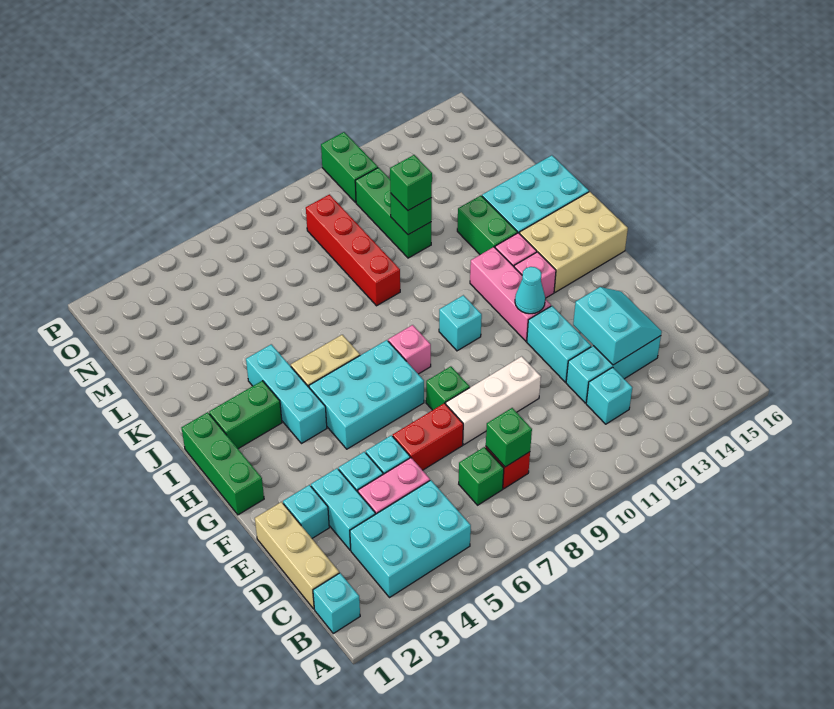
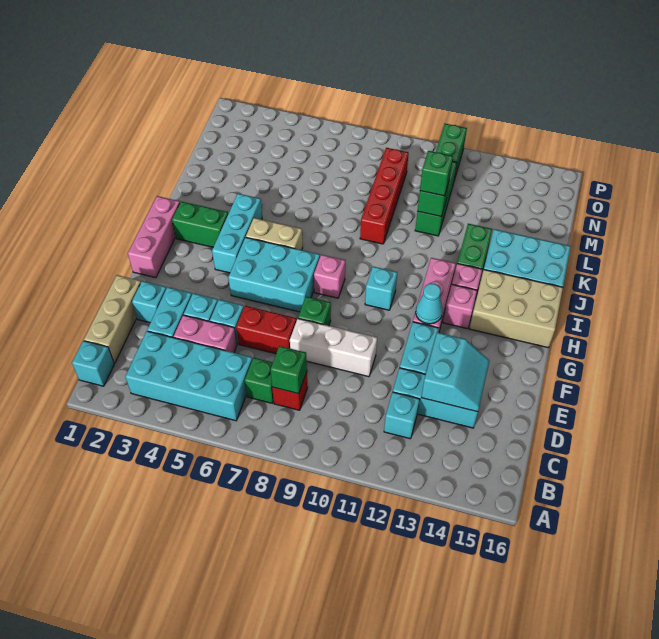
cyan 2x3 brick [350,480,471,598] -> cyan 2x4 brick [125,331,252,421]
green 1x3 brick [181,412,264,515] -> pink 1x3 brick [128,196,180,278]

